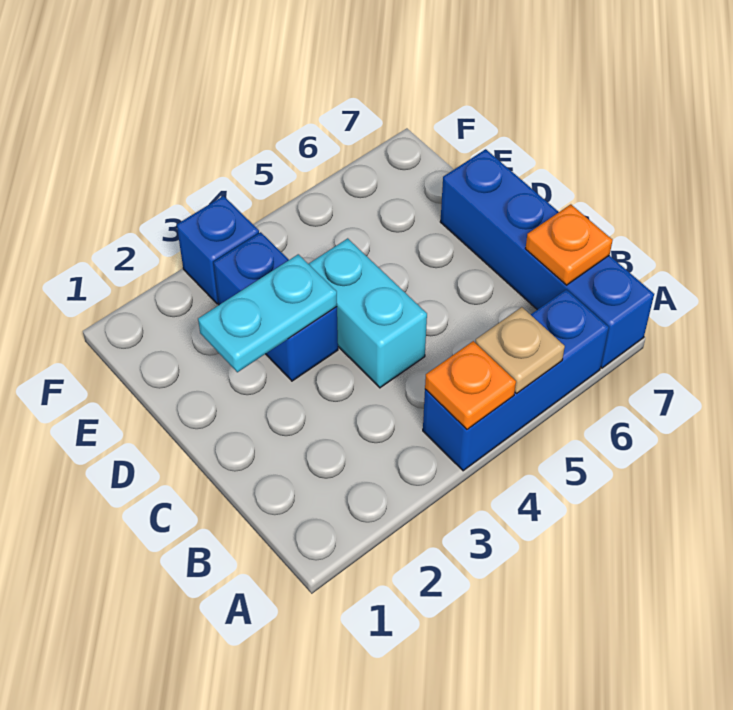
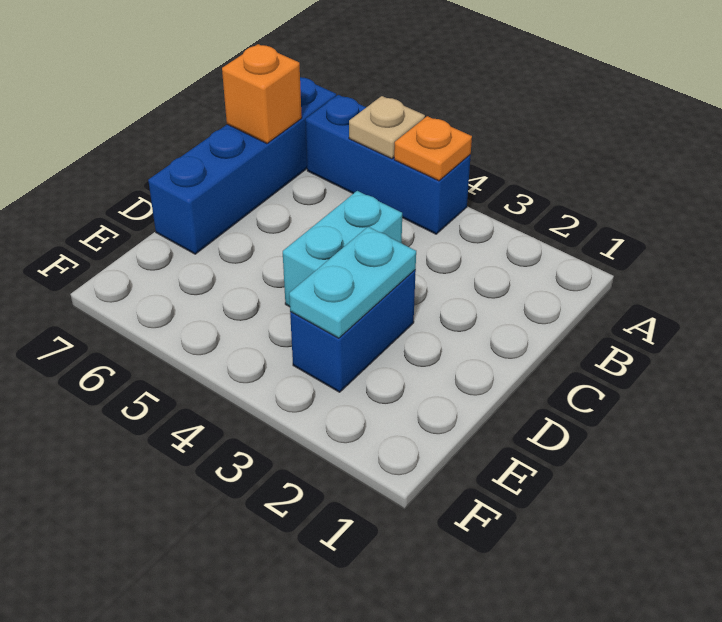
orange 1x1 plate [525,204,613,285] -> orange 1x1 brick [222,44,302,143]
cyan 1x2 plate [198,254,337,372] -> cyan 1x2 plate turned to [289,227,416,338]
blue 1x1 brick [177,196,259,304] -> none

